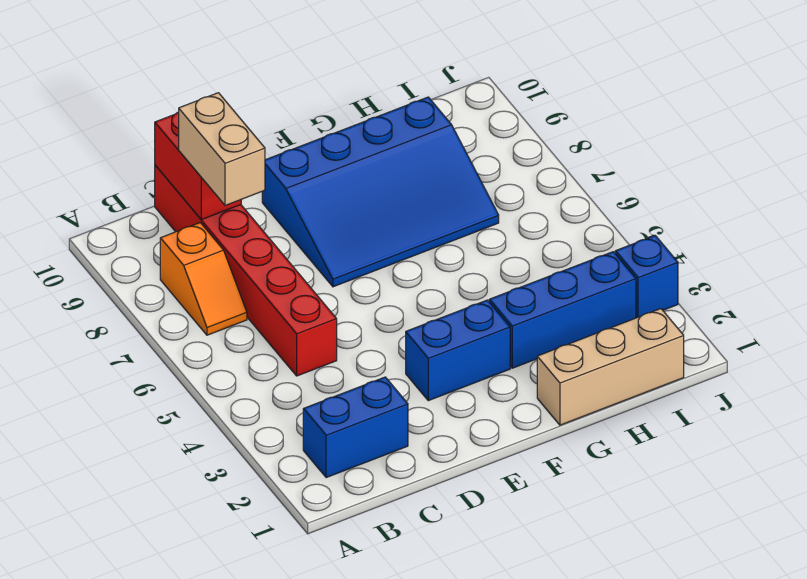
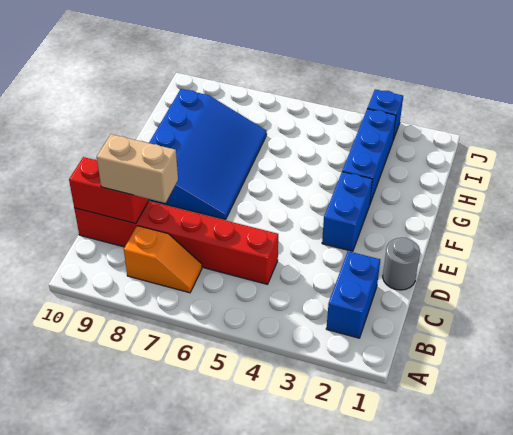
none -> grey 1x1 round brick [383,238,420,290]
tan 1x3 brick [537,309,684,425] -> none

